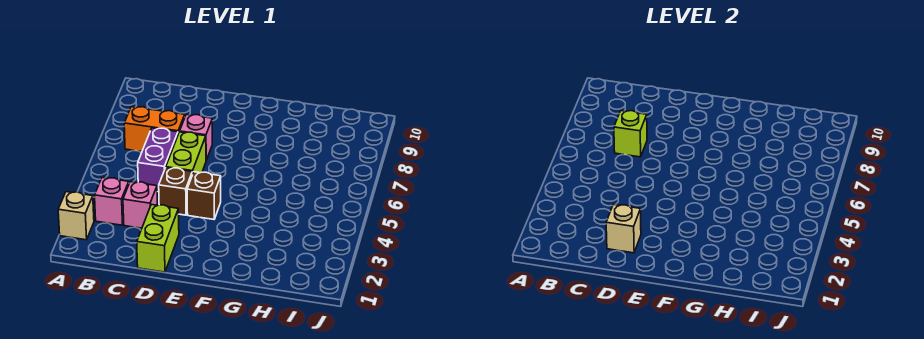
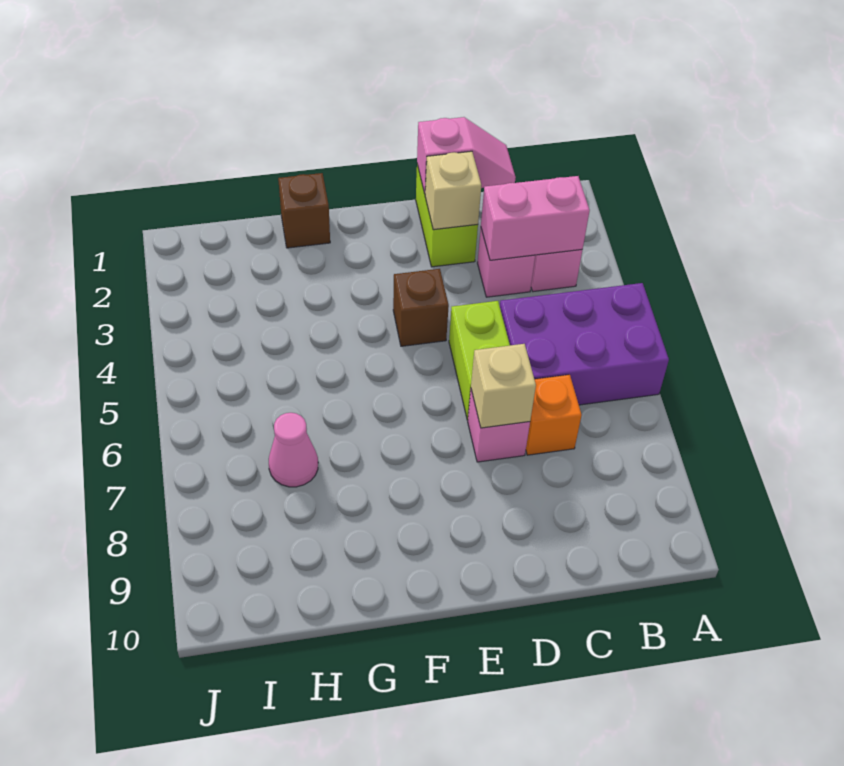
tan 1x1 brick [58,192,94,240] -> tan 1x1 brick moved to [471,344,536,428]
none -> pink 1x2 brick [481,176,590,260]
orange 1x2 brick [124,107,185,152] -> orange 1x1 brick [526,375,582,455]
none -> pink 1x2 slope [417,117,516,194]
purple 1x2 brick [138,128,178,192] -> purple 2x3 brick [500,283,669,405]
lime 1x1 brick [614,111,647,157] -> none
brown 1x1 brick [159,168,192,215] -> brown 1x1 brick moved to [278,173,330,248]
none -> pink 1x1 cone [269,413,318,487]

